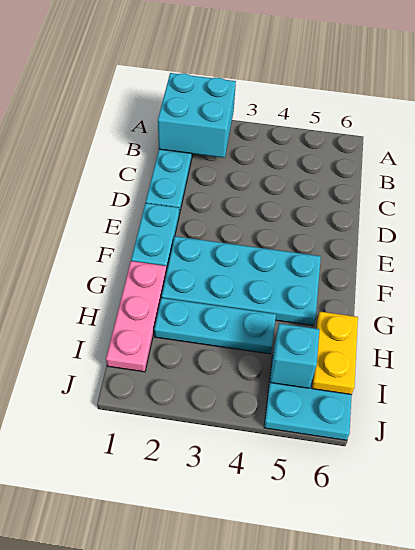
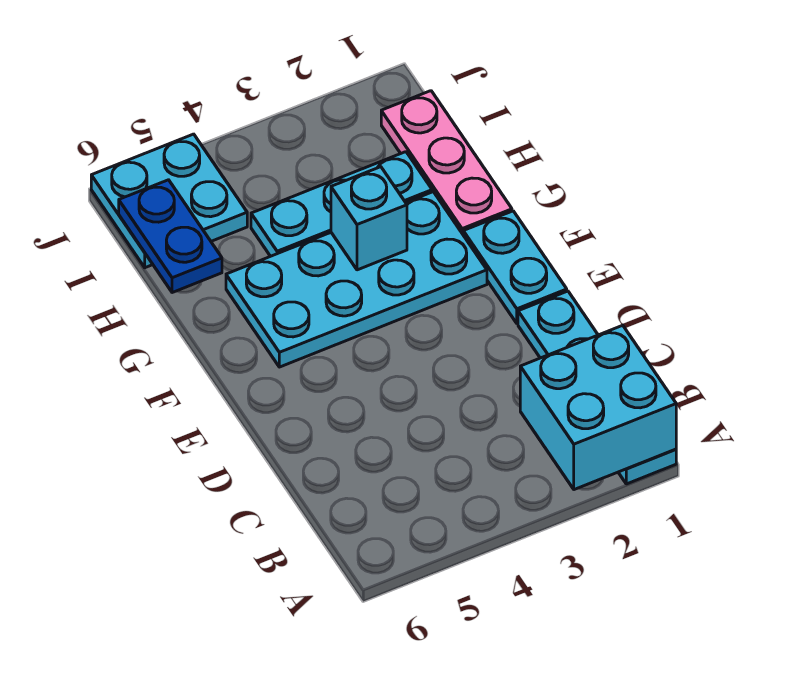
yellow 1x2 plate [312,312,358,395] -> blue 1x2 plate [119,180,222,293]
cyan 1x1 brick [270,323,320,388] -> cyan 1x1 brick moved to [331,167,407,270]

